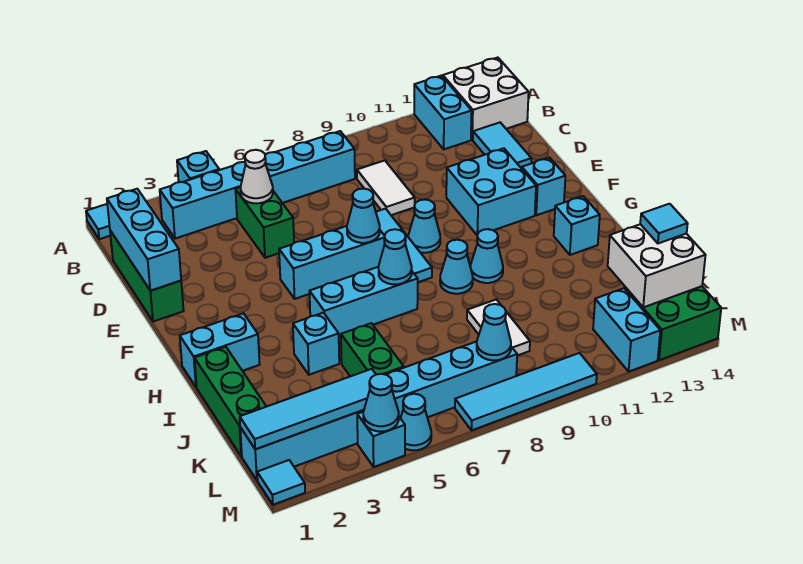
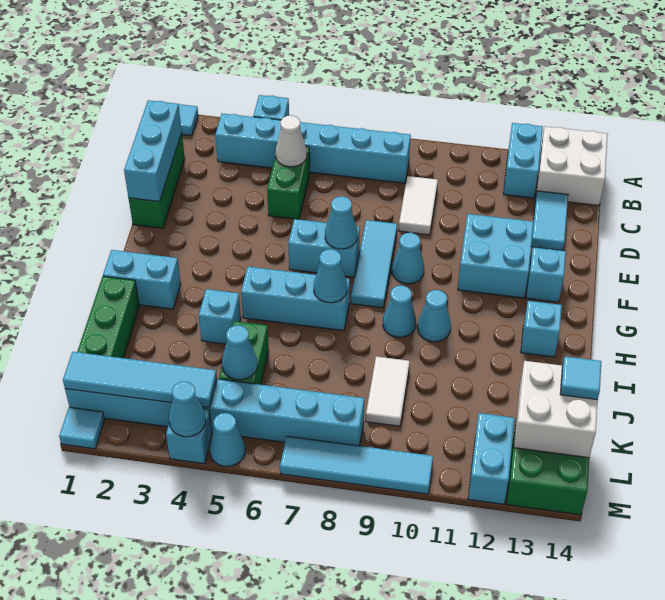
cyan 1x3 brick [279,226,385,299] -> cyan 1x2 brick [288,219,360,277]
cyan 1x1 cone [477,304,511,360] -> cyan 1x1 cone moved to [222,325,257,380]

